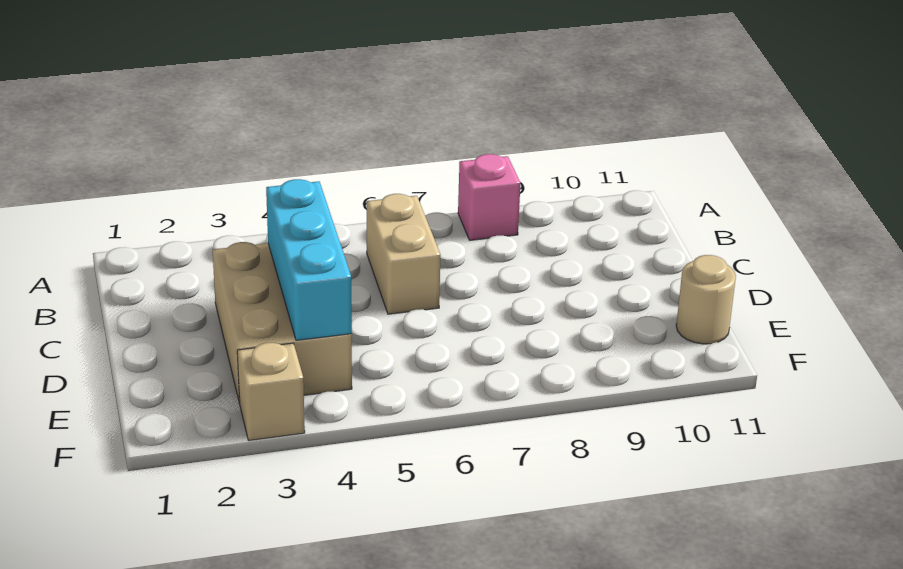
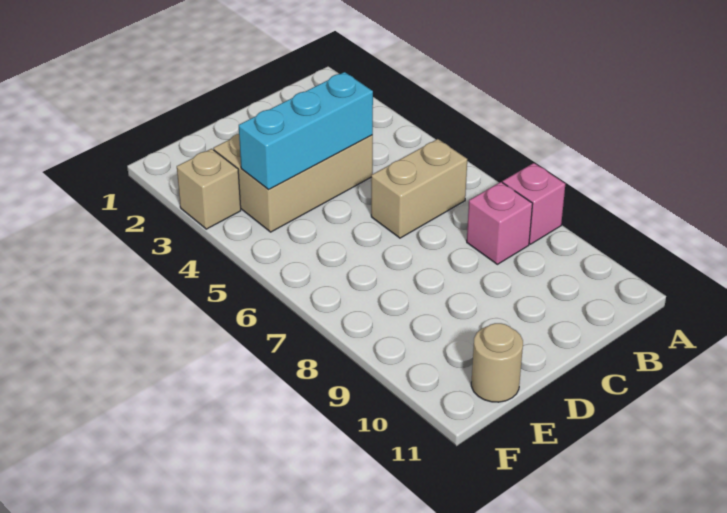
none -> pink 1x1 brick [467,182,533,264]

